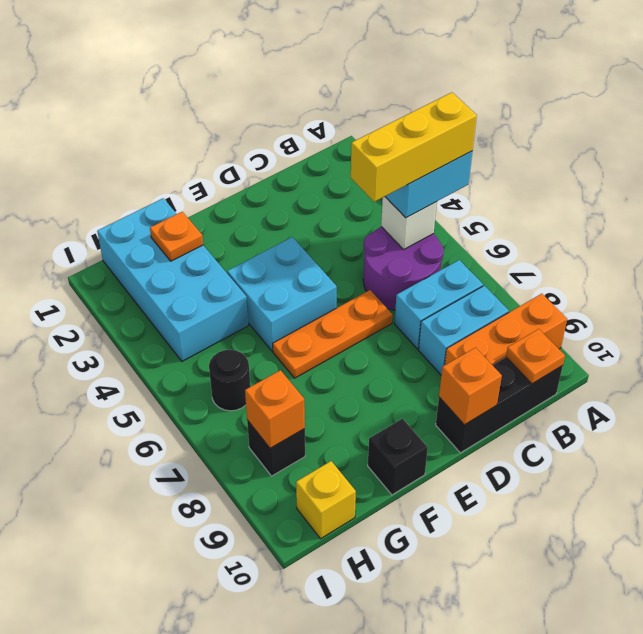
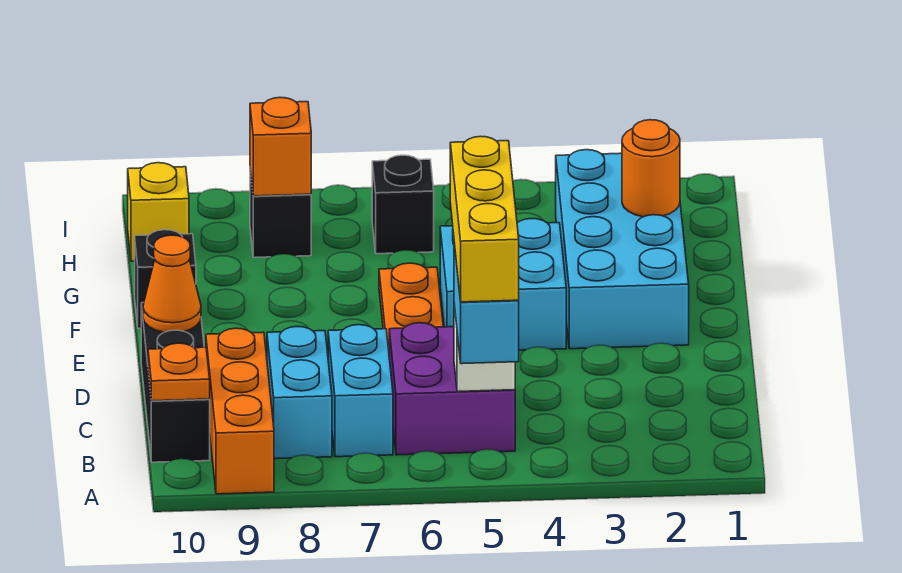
purple 2x2 round brick [363,227,444,310] -> purple 2x2 brick [389,323,515,455]
orange 1x1 brick [439,348,502,425] -> orange 1x1 cone [143,235,201,332]
cyan 2x4 brick [97,198,248,361] -> cyan 2x4 brick turned to [556,150,689,349]
orange 1x1 plate [150,212,203,261] -> orange 1x1 round brick [622,120,680,217]
black 1x1 round brick [209,350,251,411] -> black 1x1 brick [372,155,434,254]

